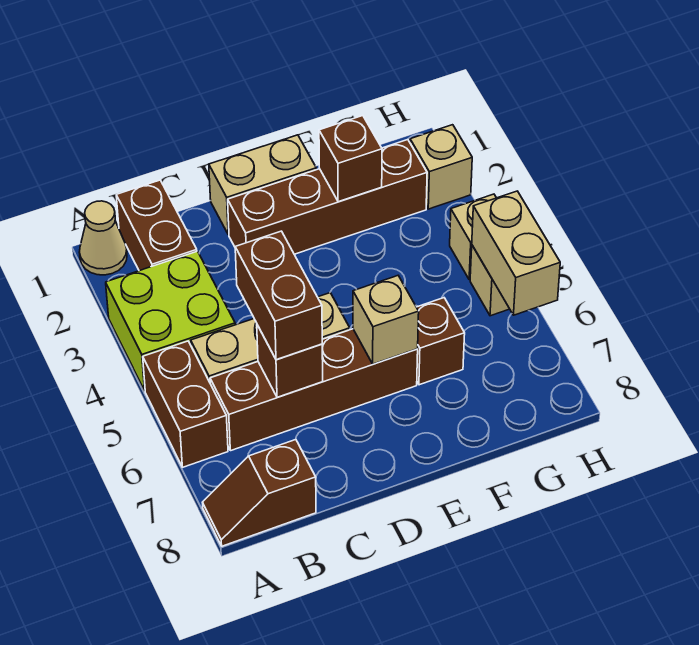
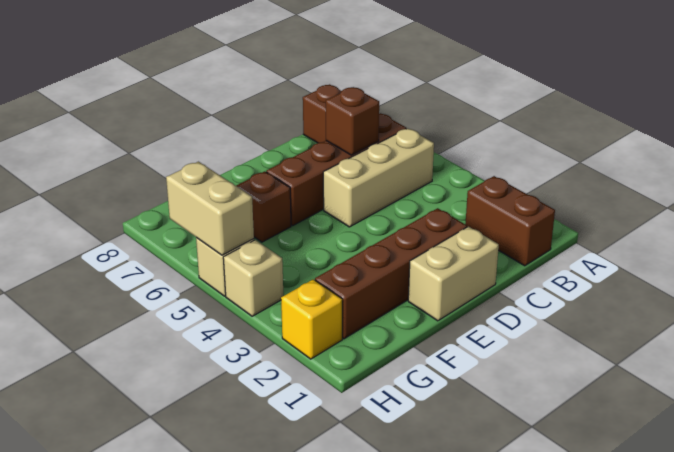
tan 1x1 cone [79,201,127,275] -> none
lime 2x2 brick [106,251,235,391] -> none
brown 1x2 brick [143,341,228,467] -> none
brown 1x2 brick [235,231,322,360] -> none
tan 1x1 brick [353,276,419,364] -> none
brown 1x1 brick [319,116,382,202] -> none
tan 1x1 brick [410,125,472,209] -> yellow 1x1 brick [281,279,342,359]

